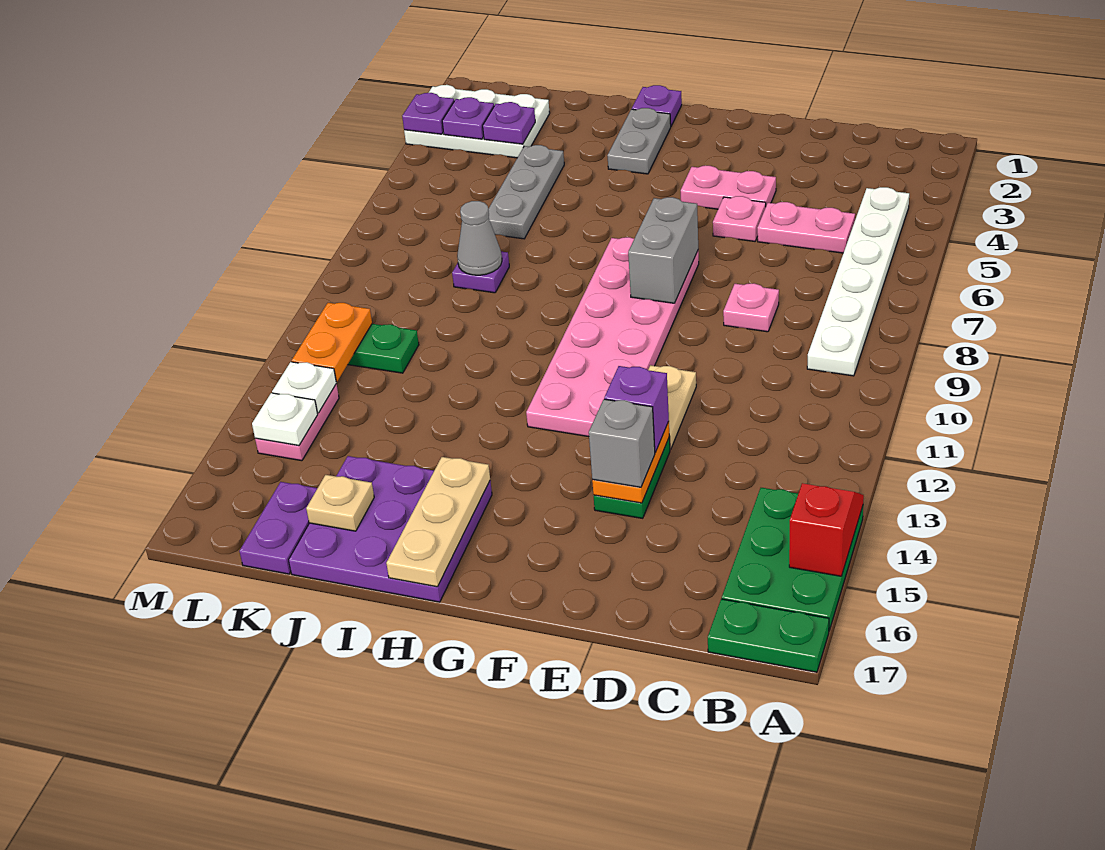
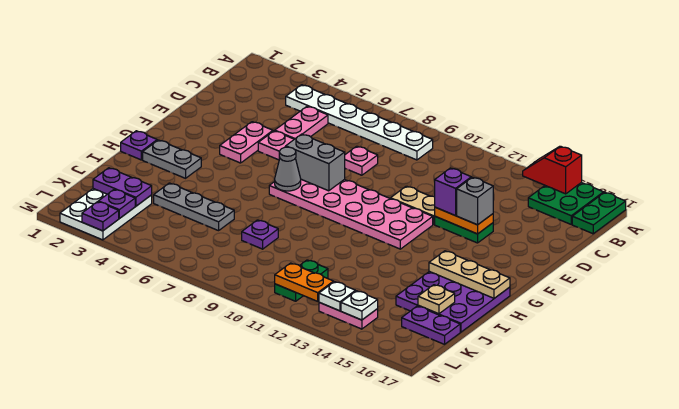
green 2x3 plate [722,488,863,630] -> green 2x2 plate [528,183,604,224]
grey 1x1 cone [457,201,502,275] -> grey 1x1 cone moved to [275,147,301,191]
purple 1x1 plate [483,102,535,144] -> purple 1x2 plate [93,168,152,206]

